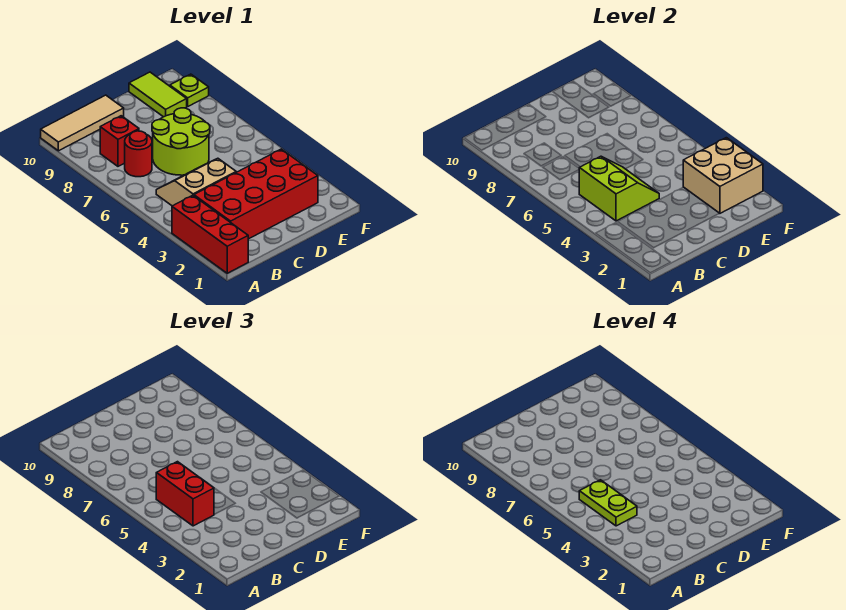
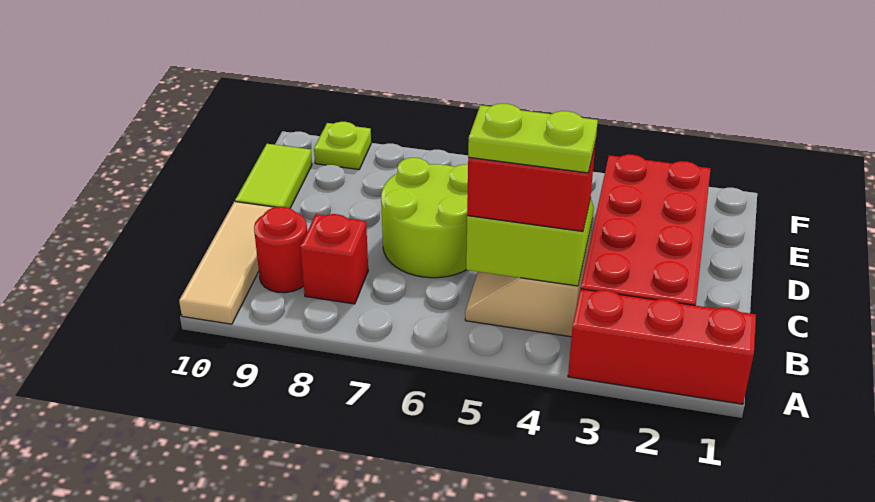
red 1x1 round brick [125,131,152,177] -> red 1x1 round brick moved to [254,207,307,293]
tan 2x2 brick [683,138,763,214] -> none
lime 1x2 tile [129,72,187,117] -> lime 1x2 tile turned to [235,144,312,208]

